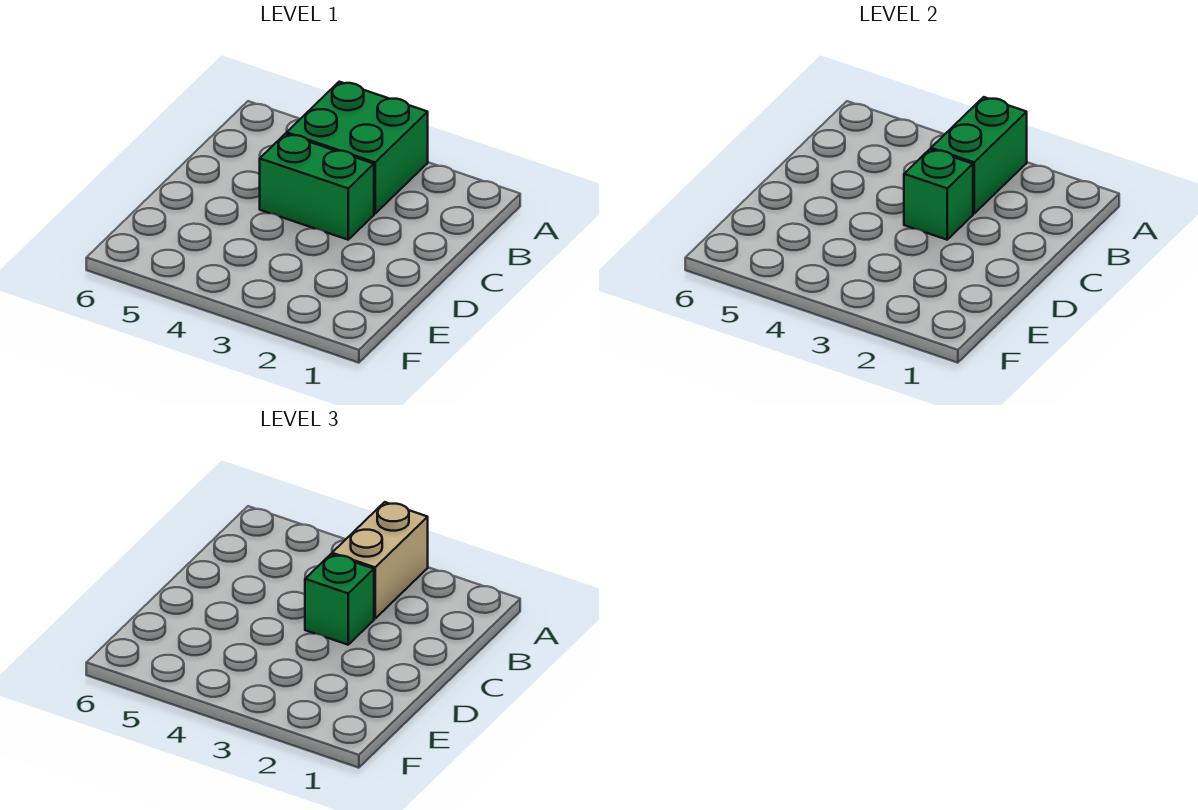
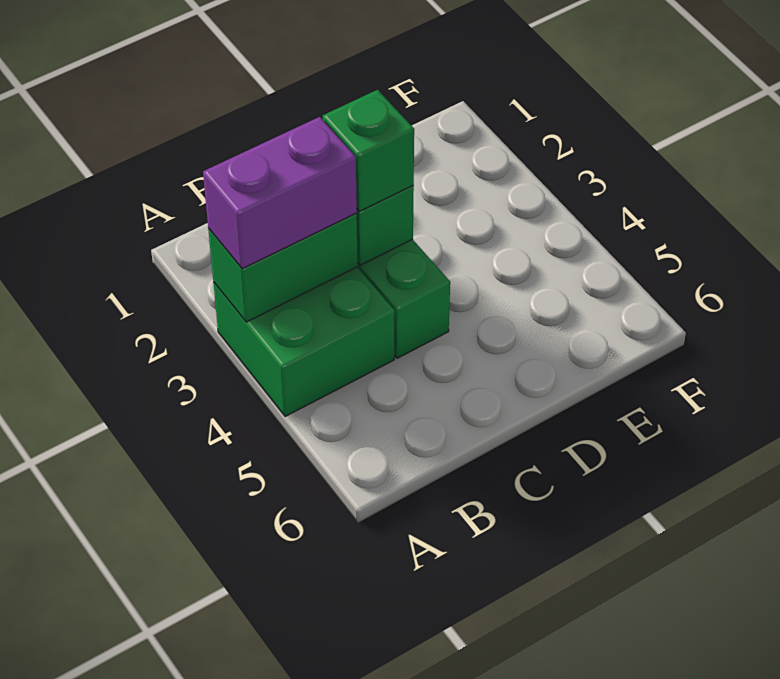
tan 1x2 brick [332,502,428,619] -> purple 1x2 brick [203,117,357,269]

